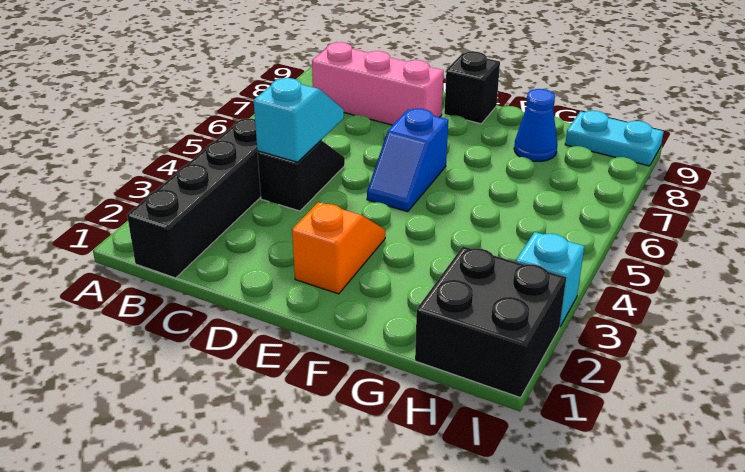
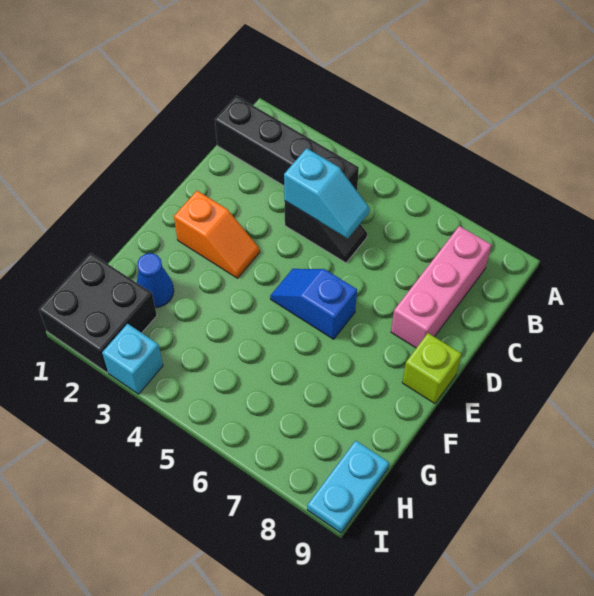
black 1x1 brick [444,51,500,124] -> lime 1x1 brick [402,333,461,404]
blue 1x1 cone [514,89,558,161] -> blue 1x1 cone moved to [137,253,174,308]

